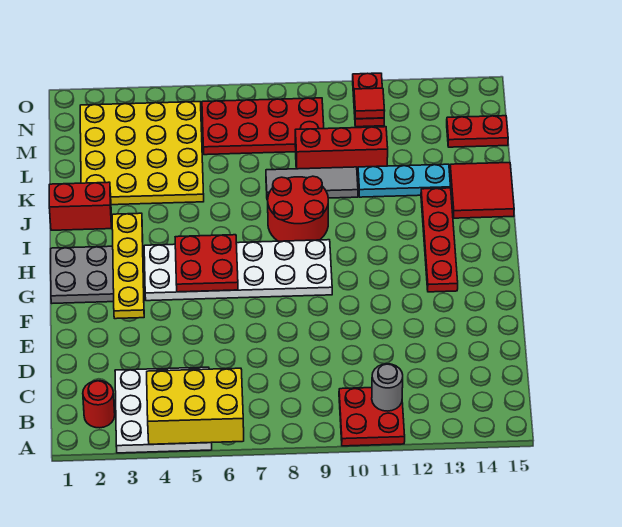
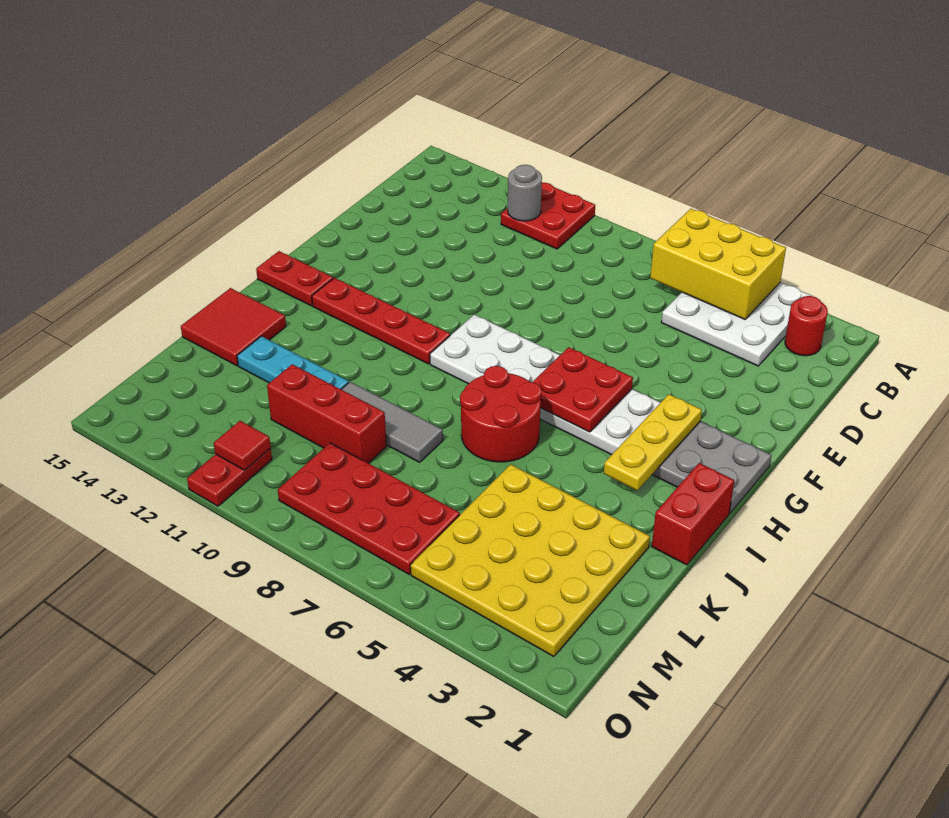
yellow 1x4 plate [112,213,144,319] -> yellow 1x3 plate [604,394,702,490]
red 1x4 plate [421,188,458,292] -> red 1x4 plate turned to [312,278,450,364]
red 2x2 round brick [268,176,328,241] -> red 2x2 round brick moved to [460,366,542,462]
red 1x2 brick [49,182,111,230] -> red 1x2 brick turned to [652,463,734,565]
red 1x2 plate [447,116,508,147] -> red 1x2 plate moved to [256,251,333,306]

